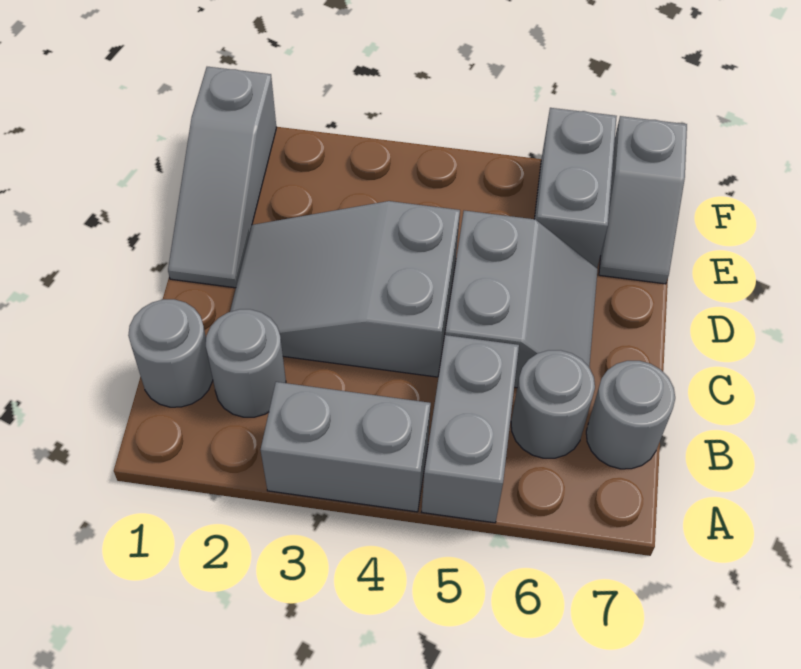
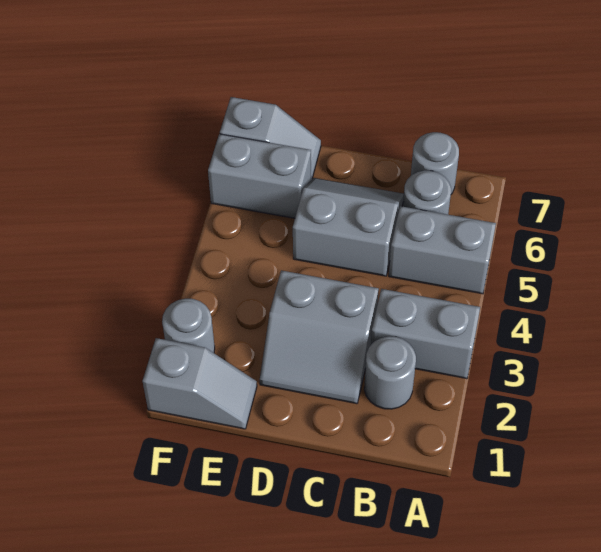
grey 1x2 brick [261,382,431,512] -> grey 1x2 brick turned to [371,289,480,379]
grey 1x1 round brick [128,299,213,407] -> grey 1x1 round brick moved to [162,299,215,353]
grey 2x3 slope [230,201,460,377] -> grey 2x2 slope [260,270,379,404]
grey 1x3 slope [168,67,276,288] -> grey 1x2 slope [143,338,257,429]

